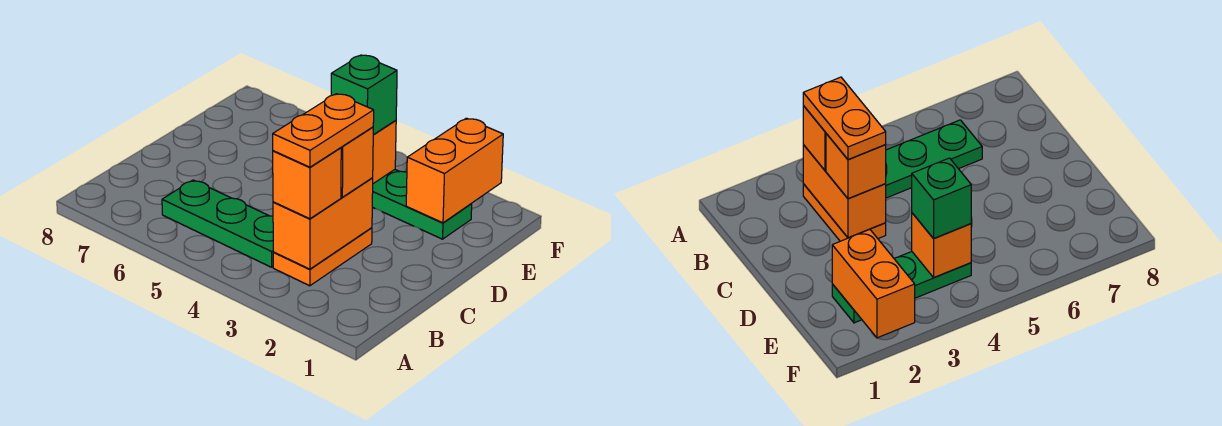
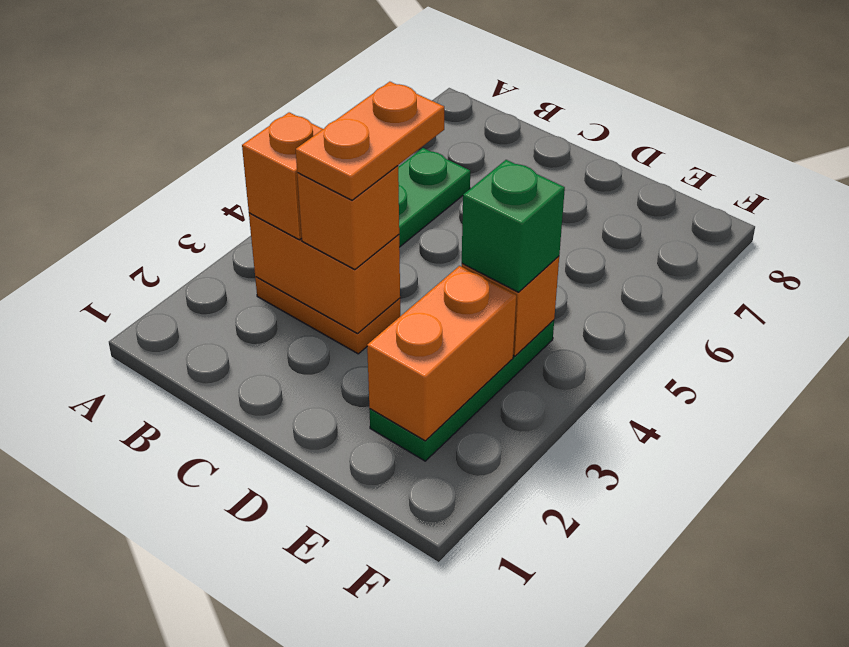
orange 1x2 plate [273,94,374,167] -> orange 1x2 plate turned to [296,82,444,200]
orange 1x2 brick [406,118,503,223] -> orange 1x2 brick turned to [367,266,516,441]

